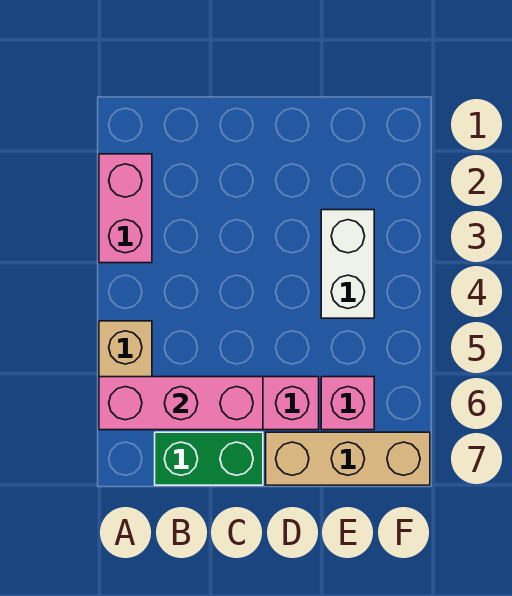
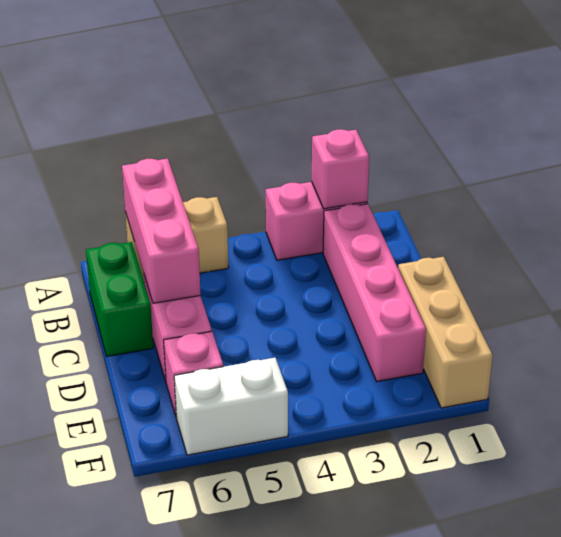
none -> pink 1x1 brick [312,129,369,209]
none -> pink 1x4 brick [323,204,426,381]
tan 1x3 brick [266,432,430,485] -> tan 1x3 brick moved to [398,257,493,408]
white 1x2 brick [321,210,374,318] -> white 1x2 brick moved to [174,358,288,455]

